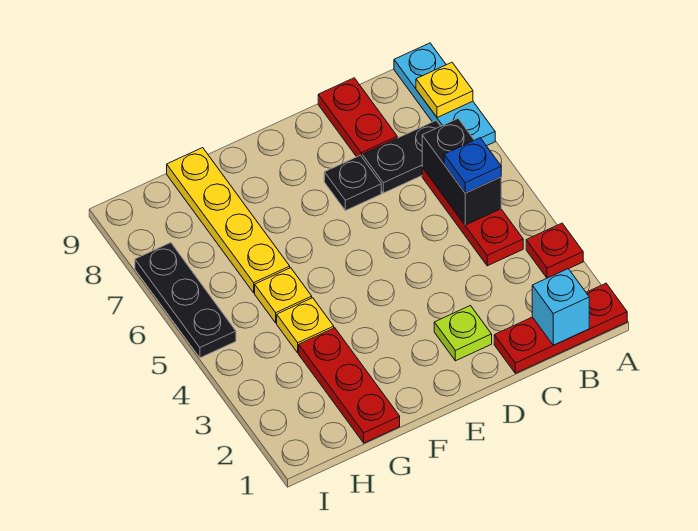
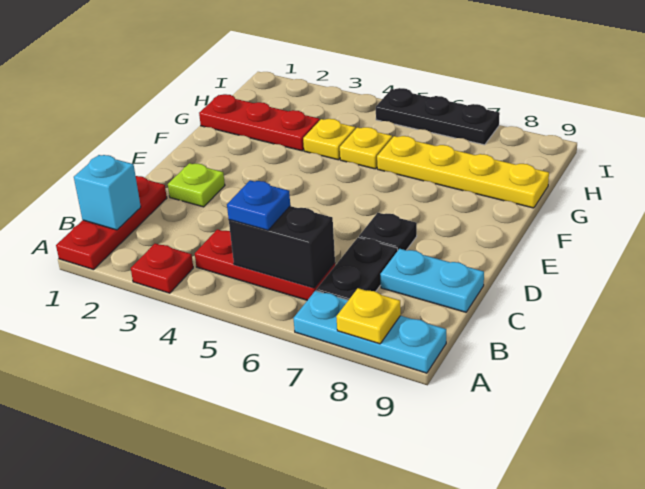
red 1x2 plate [318,78,397,157] -> cyan 1x2 plate [380,249,484,312]

